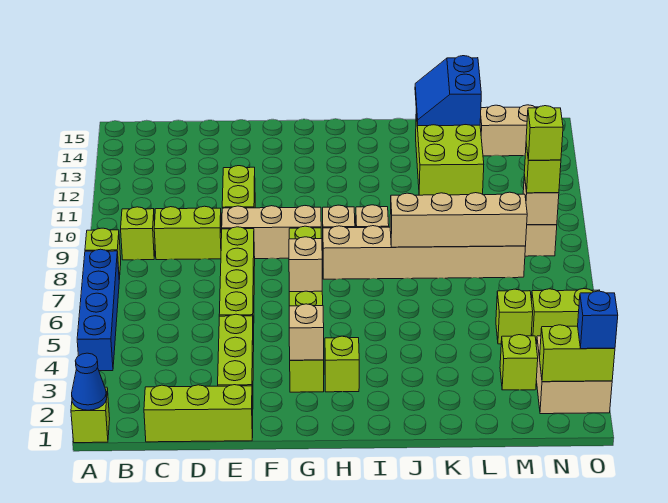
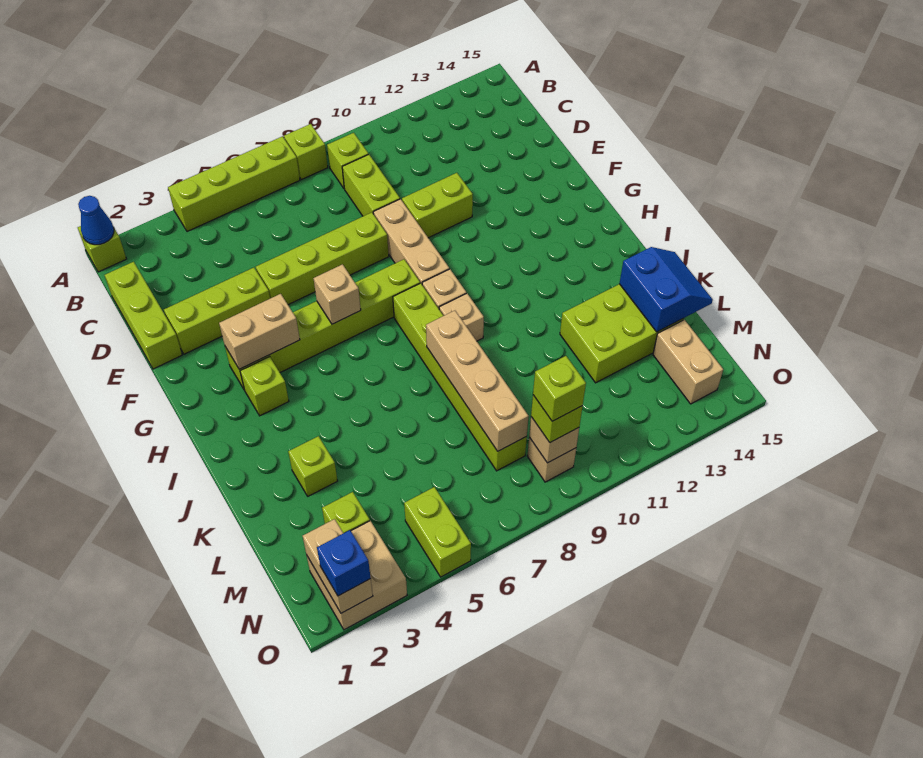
blue 1x4 brick [77,249,119,371] -> lime 1x4 brick [168,136,300,232]
tan 1x1 brick [289,304,324,360] -> tan 1x2 brick [219,294,300,369]
tan 1x6 brick [323,226,525,279] -> lime 1x6 brick [393,283,527,471]
blue 2x2 slope [415,56,481,126] -> blue 2x2 slope turned to [619,247,713,332]
lime 1x1 brick [496,289,533,344] -> lime 1x1 brick moved to [288,436,337,496]
lime 1x2 brick [540,325,615,382] -> tan 1x2 brick [303,519,373,613]

